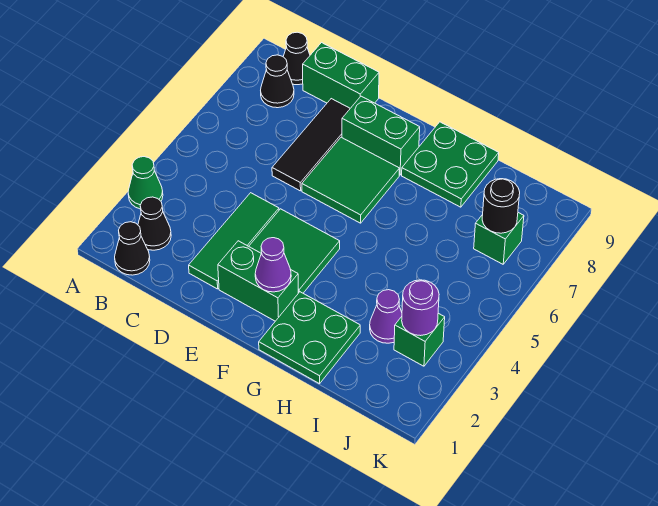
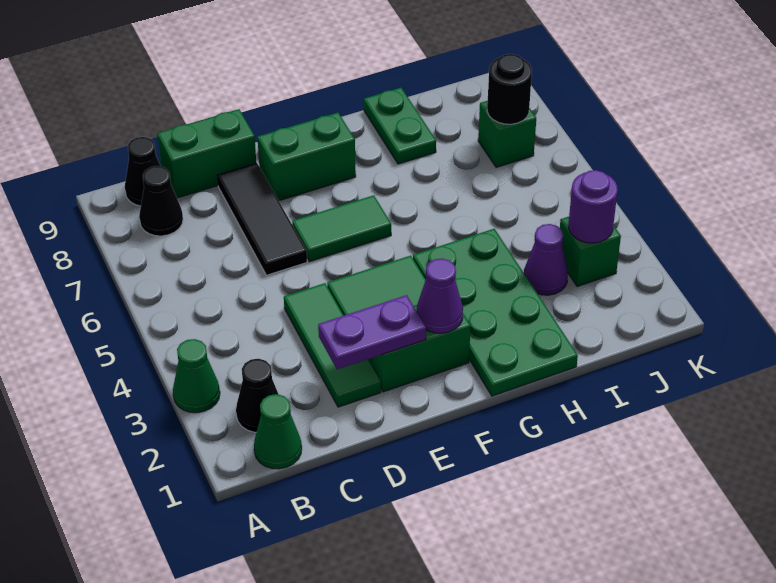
black 1x1 cone [115,222,150,275] -> green 1x1 cone [254,394,302,469]
none -> purple 1x2 plate [318,295,426,369]
green 2x2 tile [302,137,399,223] -> green 1x2 tile [292,195,391,262]
green 2x2 plate [259,292,360,384] -> green 2x4 plate [413,229,578,396]
green 2x2 plate [402,122,499,207] -> green 1x2 plate [364,88,436,164]

